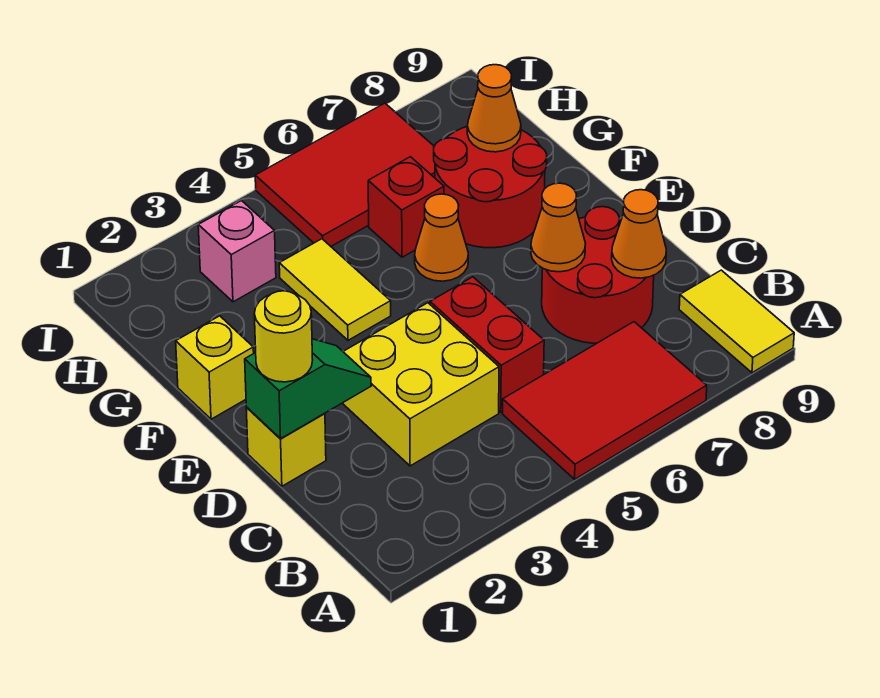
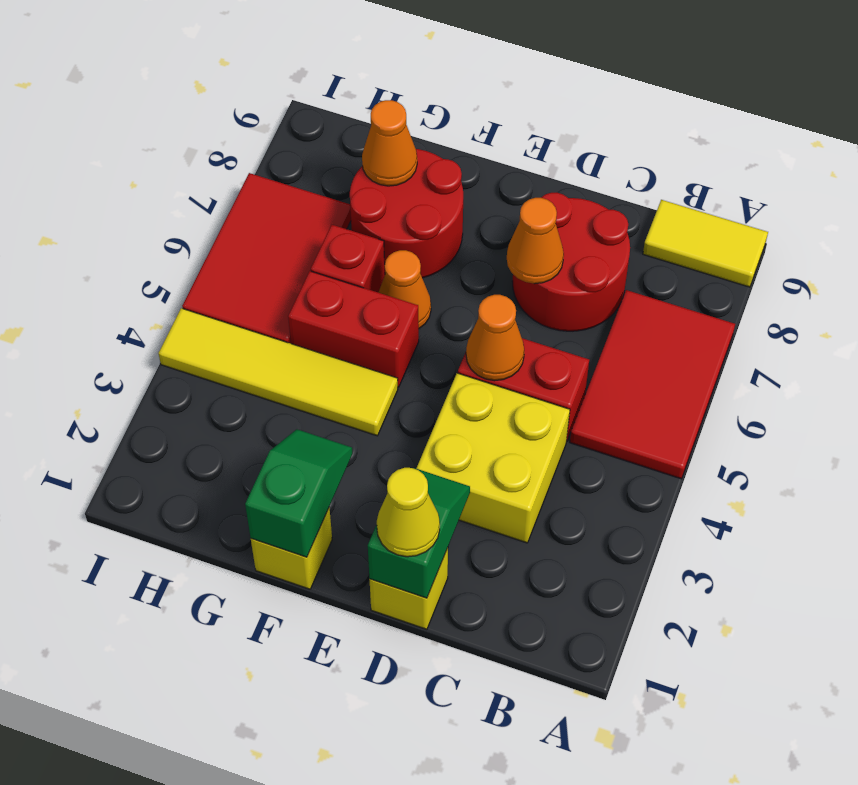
orange 1x1 cone [612,190,666,278] -> orange 1x1 cone moved to [466,295,524,381]
yellow 1x1 round brick [254,291,313,382] -> yellow 1x1 cone [377,468,440,557]
none -> green 1x2 slope [245,429,352,557]
yellow 1x2 tile [279,239,391,340] -> yellow 1x4 tile [158,308,398,436]
none -> red 1x2 brick [288,271,419,387]
pink 1x1 brick [198,201,276,302] -> none

